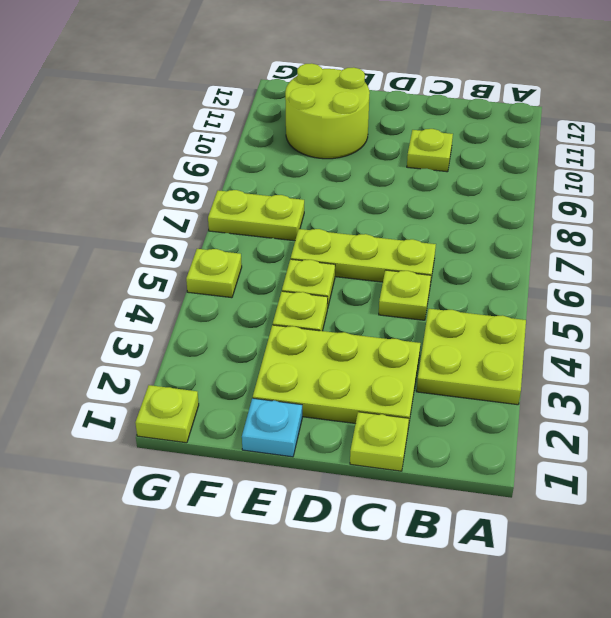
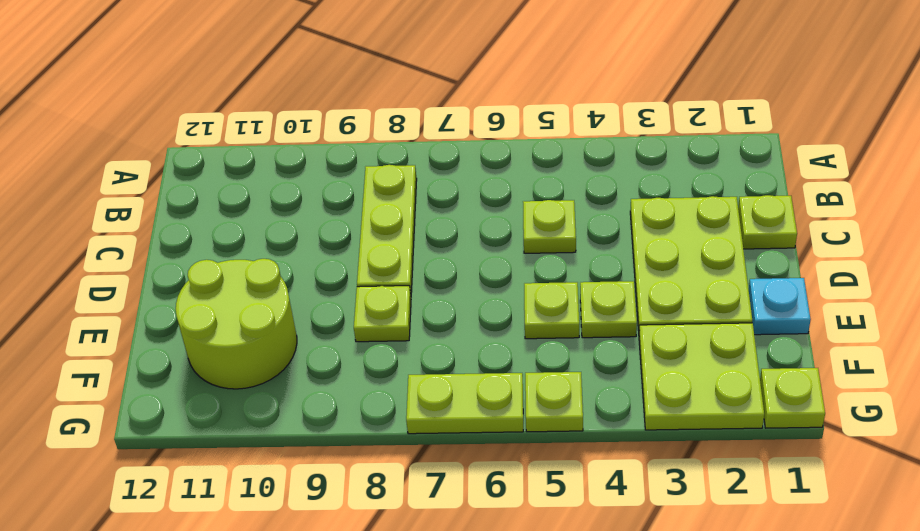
lime 2x2 plate [417,309,526,405] -> lime 2x2 plate moved to [639,323,764,430]
lime 1x3 plate [291,229,436,285] -> lime 1x3 plate moved to [357,165,417,293]
lime 1x1 plate [407,129,453,172] -> lime 1x1 plate moved to [354,286,411,342]
lime 1x2 plate [208,190,304,241] -> lime 1x2 plate turned to [406,373,523,434]

